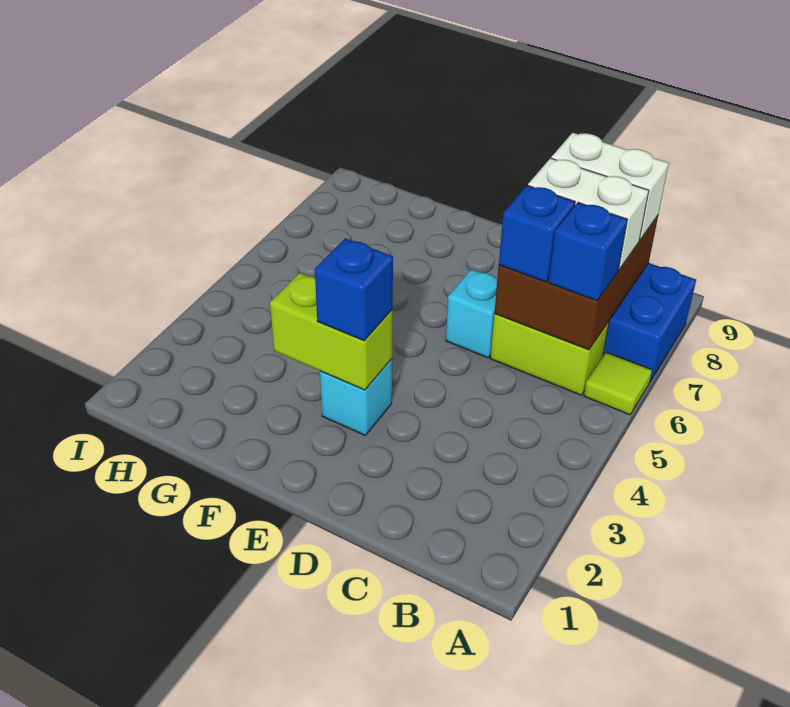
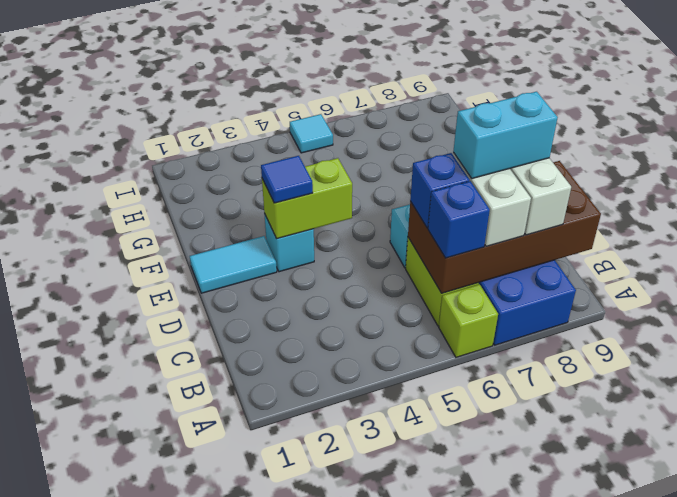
lime 1x1 tile [584,352,652,415] -> lime 1x1 brick [439,284,498,357]
brown 2x3 brick [494,216,658,350] -> brown 2x4 brick [408,161,601,293]
none -> cyan 1x2 brick [453,92,558,179]
none -> cyan 1x2 tile [190,236,277,293]
lime 1x2 brick [270,273,393,390] -> lime 1x2 brick turned to [262,158,352,239]
blue 1x1 brick [315,238,393,341] -> blue 1x1 tile [261,156,313,203]
none -> cyan 1x1 tile [290,114,333,153]

